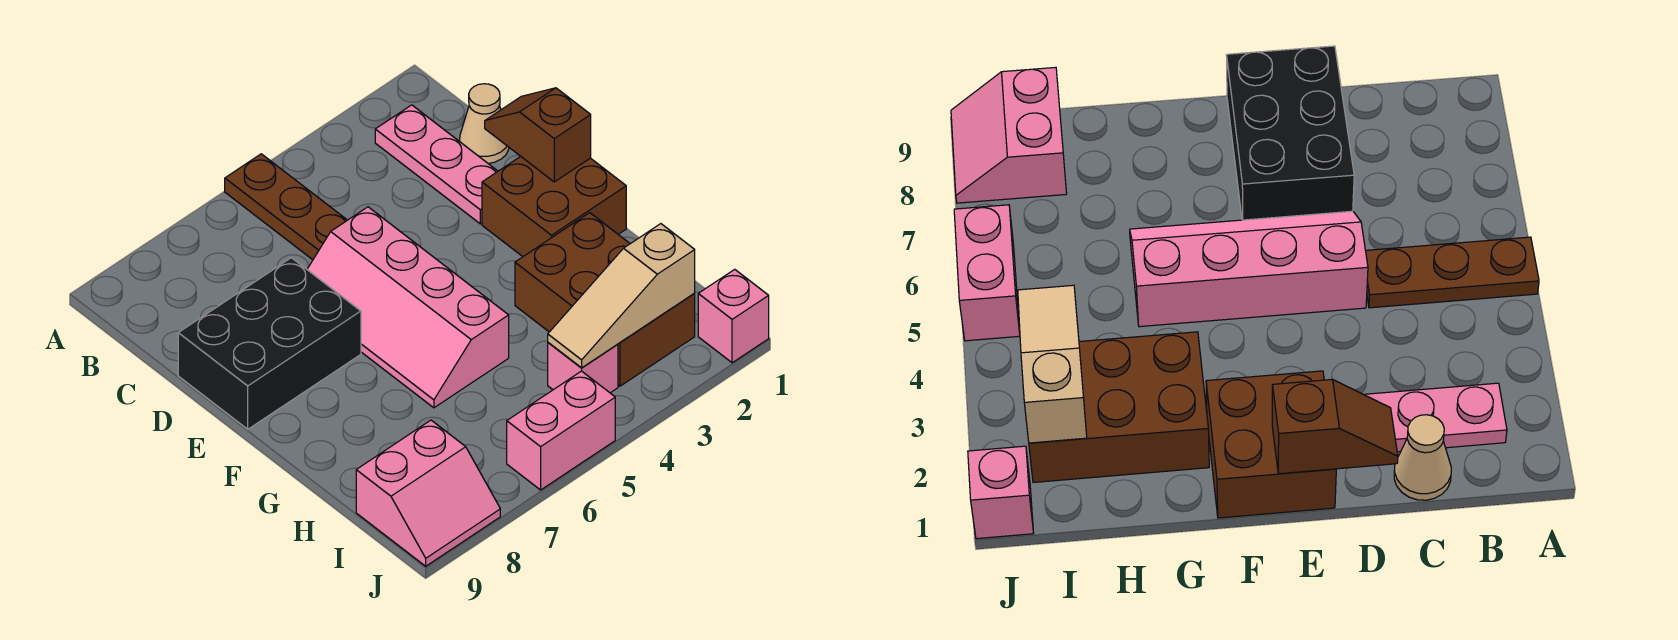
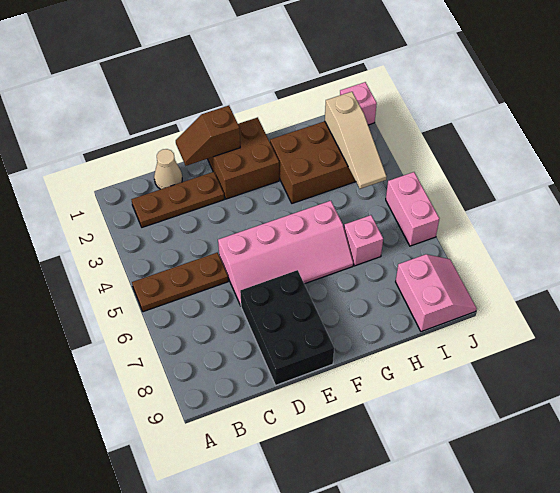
pink 1x3 plate [375,105,498,224] -> brown 1x3 plate [131,172,224,227]
pink 1x1 brick [548,343,618,393] -> pink 1x1 brick moved to [344,215,383,266]

